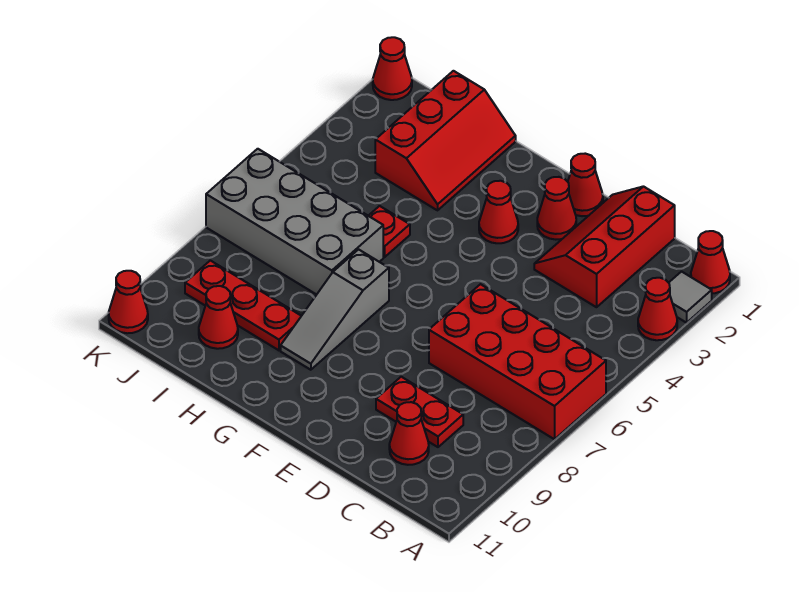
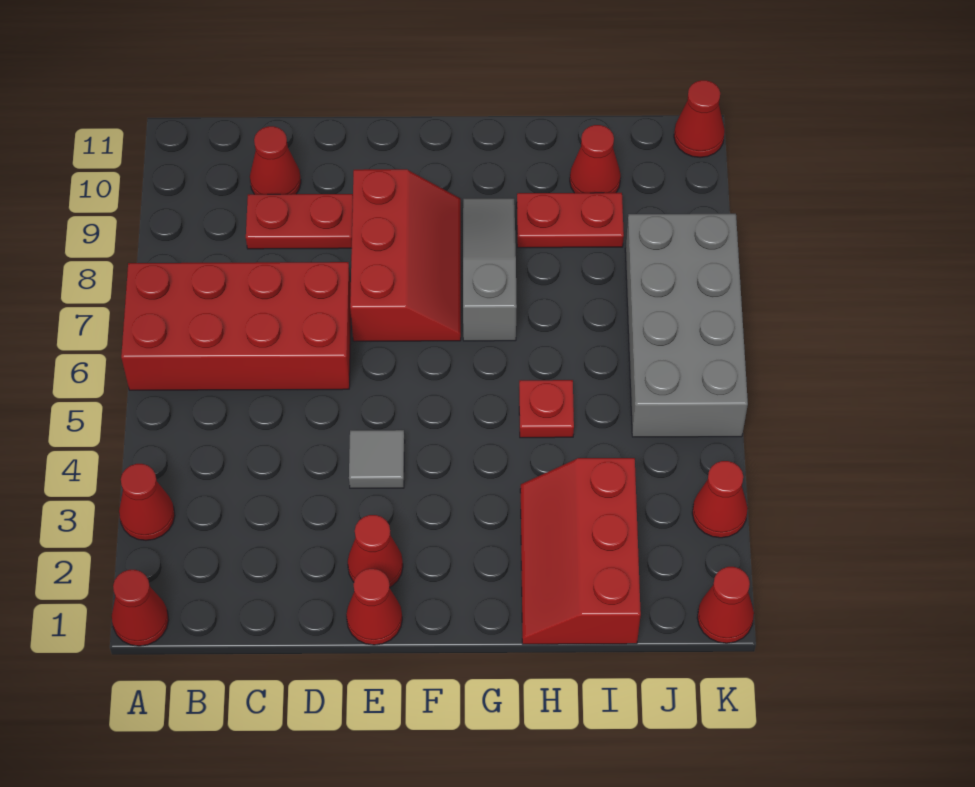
grey 1x1 tile [669,272,712,323] -> grey 1x1 tile moved to [349,430,405,488]
red 2x3 slope [534,186,675,307] -> red 2x3 slope moved to [350,169,461,341]
red 1x1 cone [479,181,518,243] -> red 1x1 cone moved to [692,461,748,538]
grey 2x4 brick [206,149,383,295] -> grey 2x4 brick turned to [625,214,748,437]
red 1x3 plate [185,260,301,350] -> red 1x2 plate [517,193,624,248]

